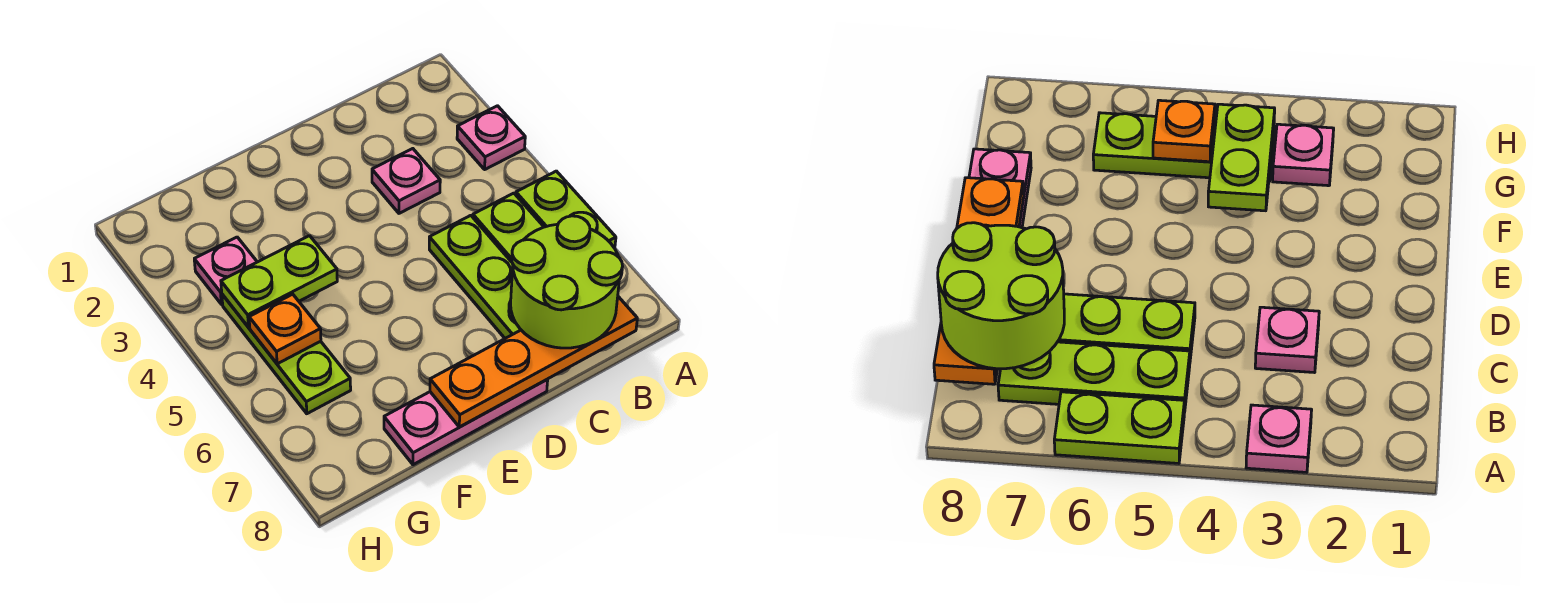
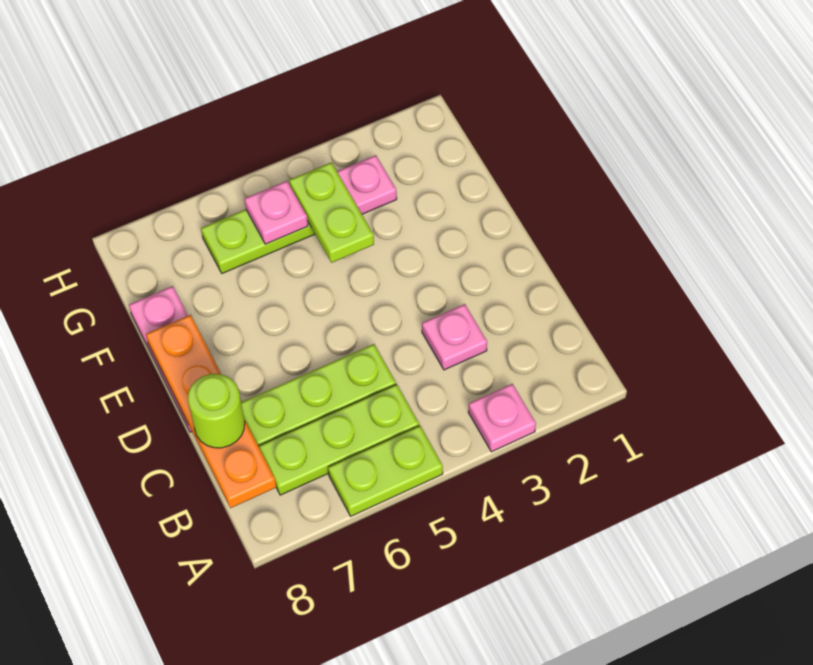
lime 2x2 round brick [511,216,623,348] -> lime 1x1 round brick [188,374,245,448]
orange 1x1 plate [249,294,321,364] -> pink 1x1 plate [244,181,308,244]

